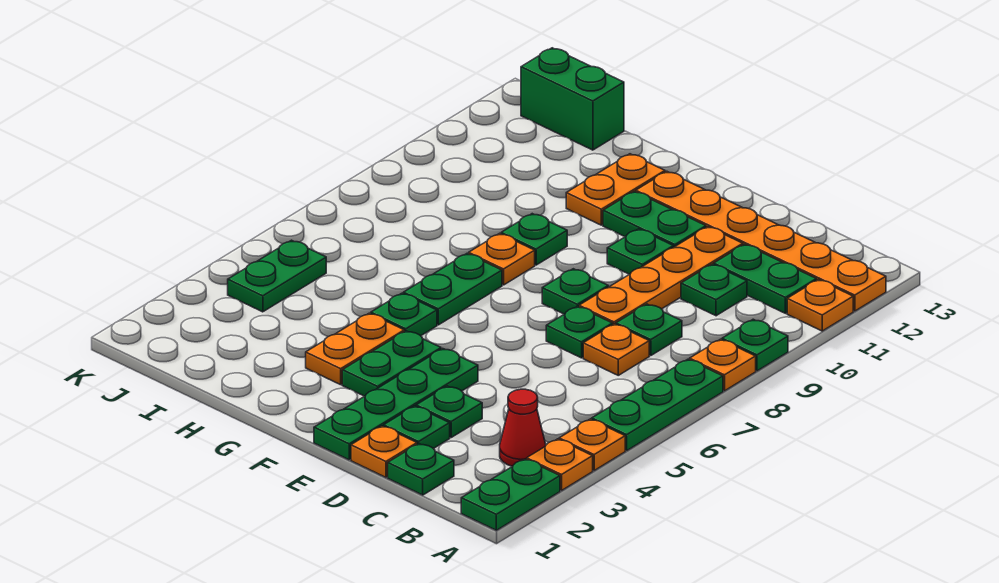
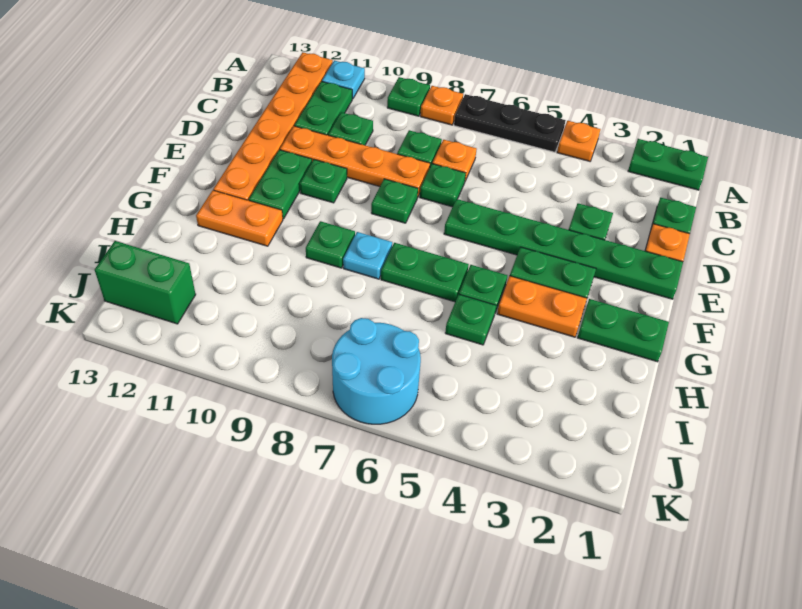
orange 1x1 plate [527,439,593,490] -> none
green 1x3 plate [592,359,723,451] -> black 1x3 plate [454,94,566,152]
orange 1x1 plate [787,280,853,331] -> cyan 1x1 plate [322,60,365,99]
red 1x1 cone [500,389,546,466] -> none
green 1x1 plate [384,406,450,449] -> green 1x1 plate moved to [445,295,496,345]
green 1x4 plate [314,349,478,460] -> green 1x6 plate [444,199,683,299]
orange 1x1 plate [469,233,535,285] -> cyan 1x1 plate [343,232,392,279]
green 1x2 brick [521,48,624,150] -> green 1x2 brick turned to [95,241,196,324]
green 1x2 plate [228,240,326,312] -> green 1x2 plate moved to [577,299,669,362]
none -> cyan 2x2 round brick [332,318,421,424]

